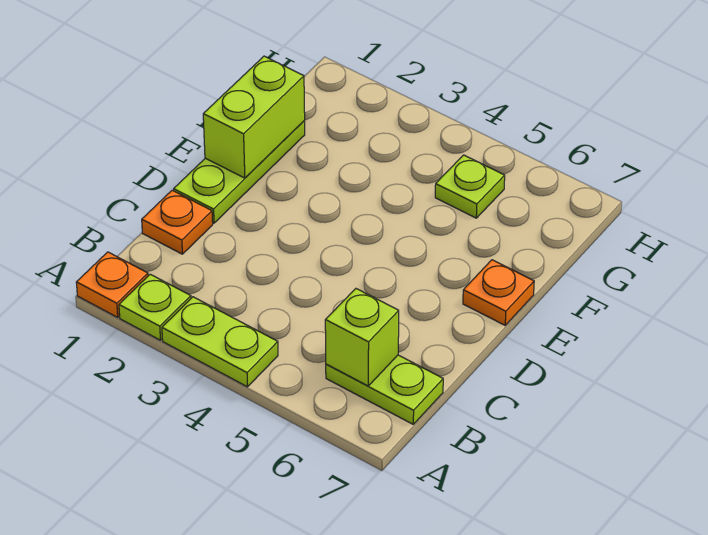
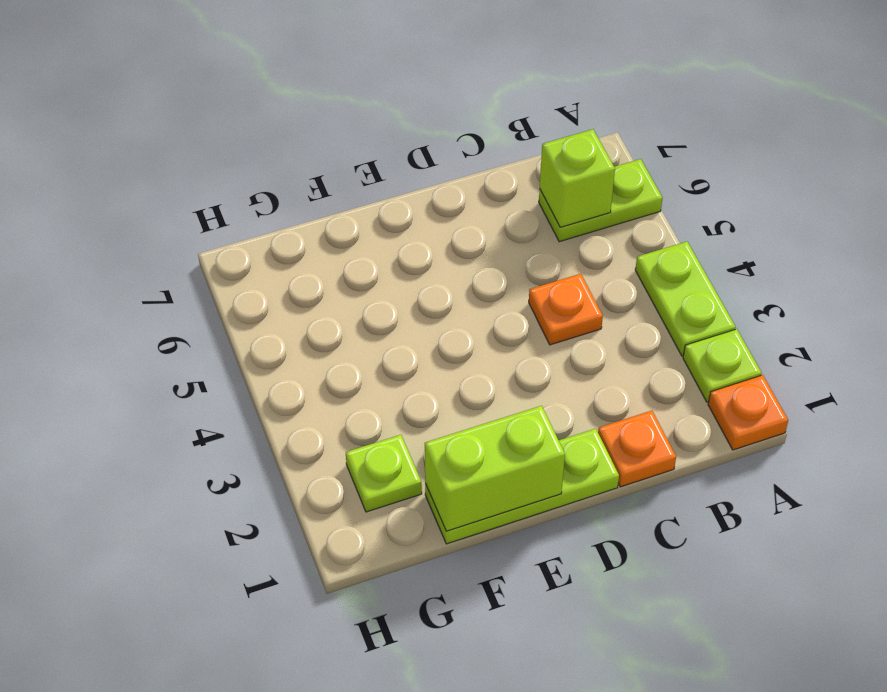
lime 1x2 plate [326,355,443,424] -> lime 1x2 plate turned to [539,159,662,242]
orange 1x1 plate [463,260,534,325] -> orange 1x1 plate moved to [529,274,603,345]
lime 1x1 plate [435,155,505,218] -> lime 1x1 plate moved to [346,435,422,512]

